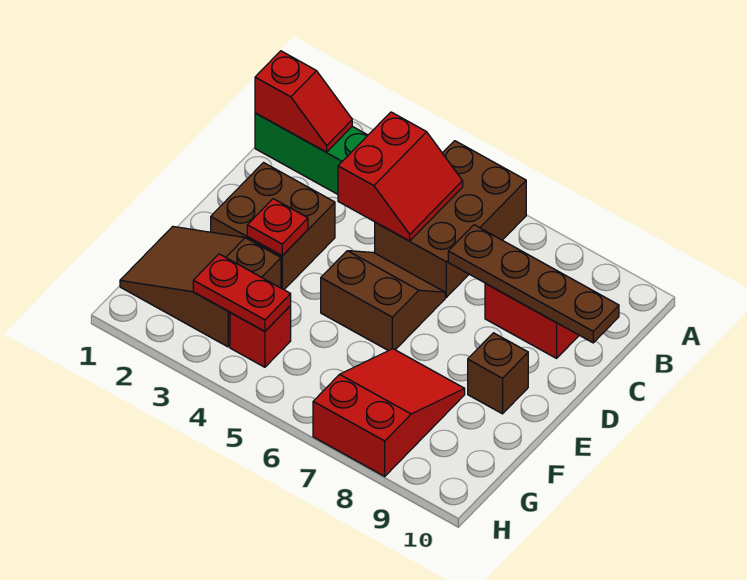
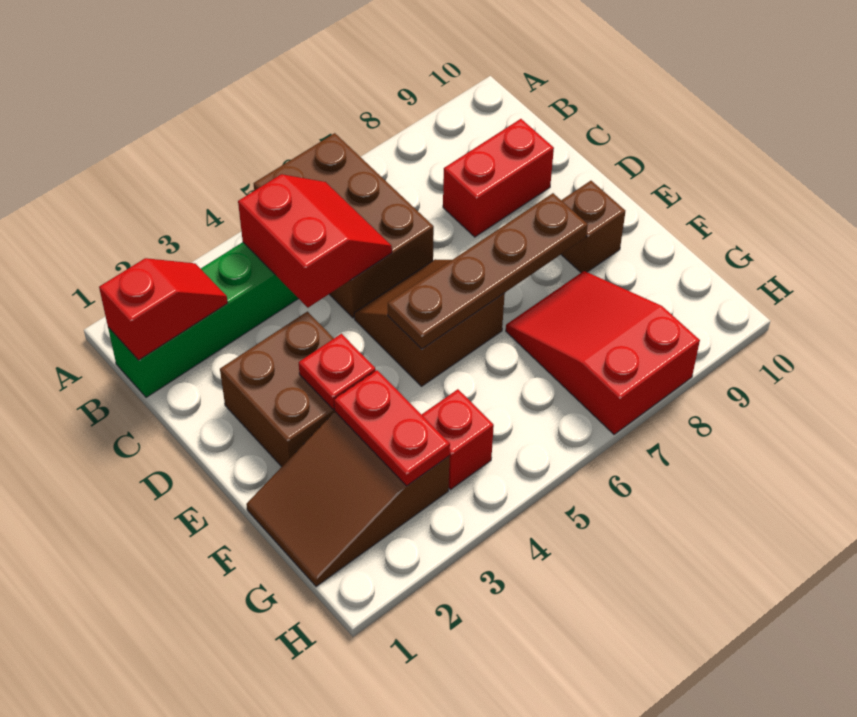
brown 1x4 plate [448,225,619,343] -> brown 1x4 plate moved to [388,193,588,349]
red 1x2 plate [193,254,291,331] -> red 1x2 plate turned to [334,370,450,486]

